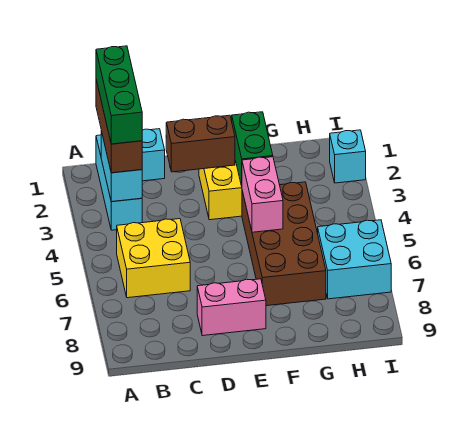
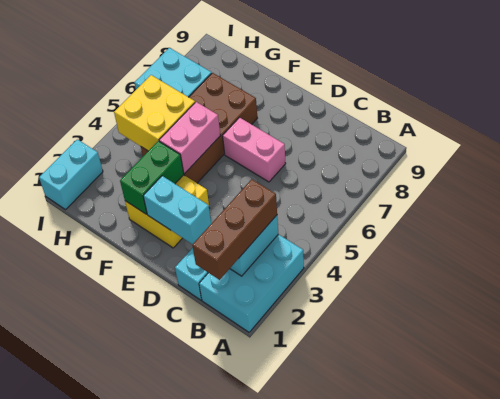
cyan 1x3 brick [96,135,142,230] -> cyan 2x3 brick [199,234,304,332]
green 1x3 brick [96,46,142,144] -> none
yellow 2x2 brick [117,219,190,298] -> yellow 2x2 brick moved to [114,75,195,151]
brown 1x2 brick [166,115,235,172] -> cyan 1x2 brick [143,176,211,244]
pink 1x2 brick [197,279,266,336] -> pink 1x2 brick moved to [223,118,286,182]
cyan 1x1 brick [330,130,366,183] -> cyan 1x2 brick [39,139,103,210]

